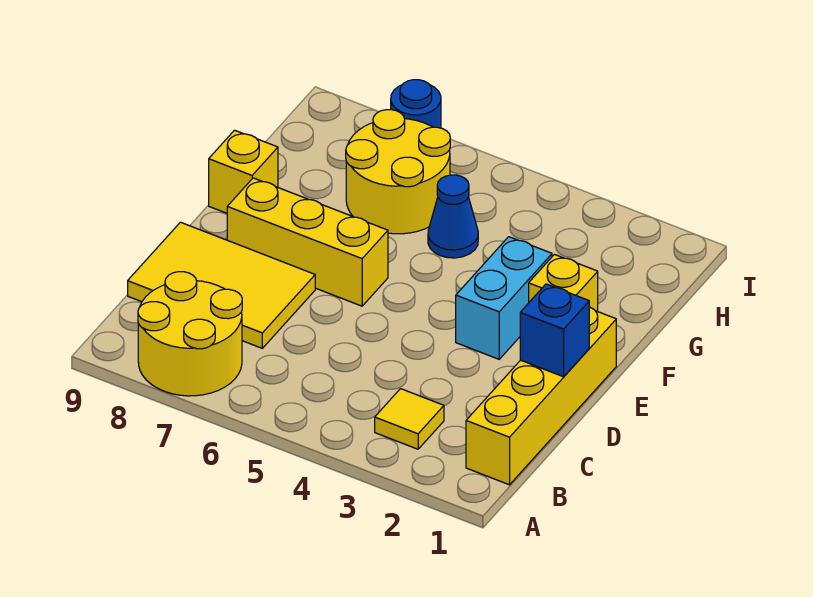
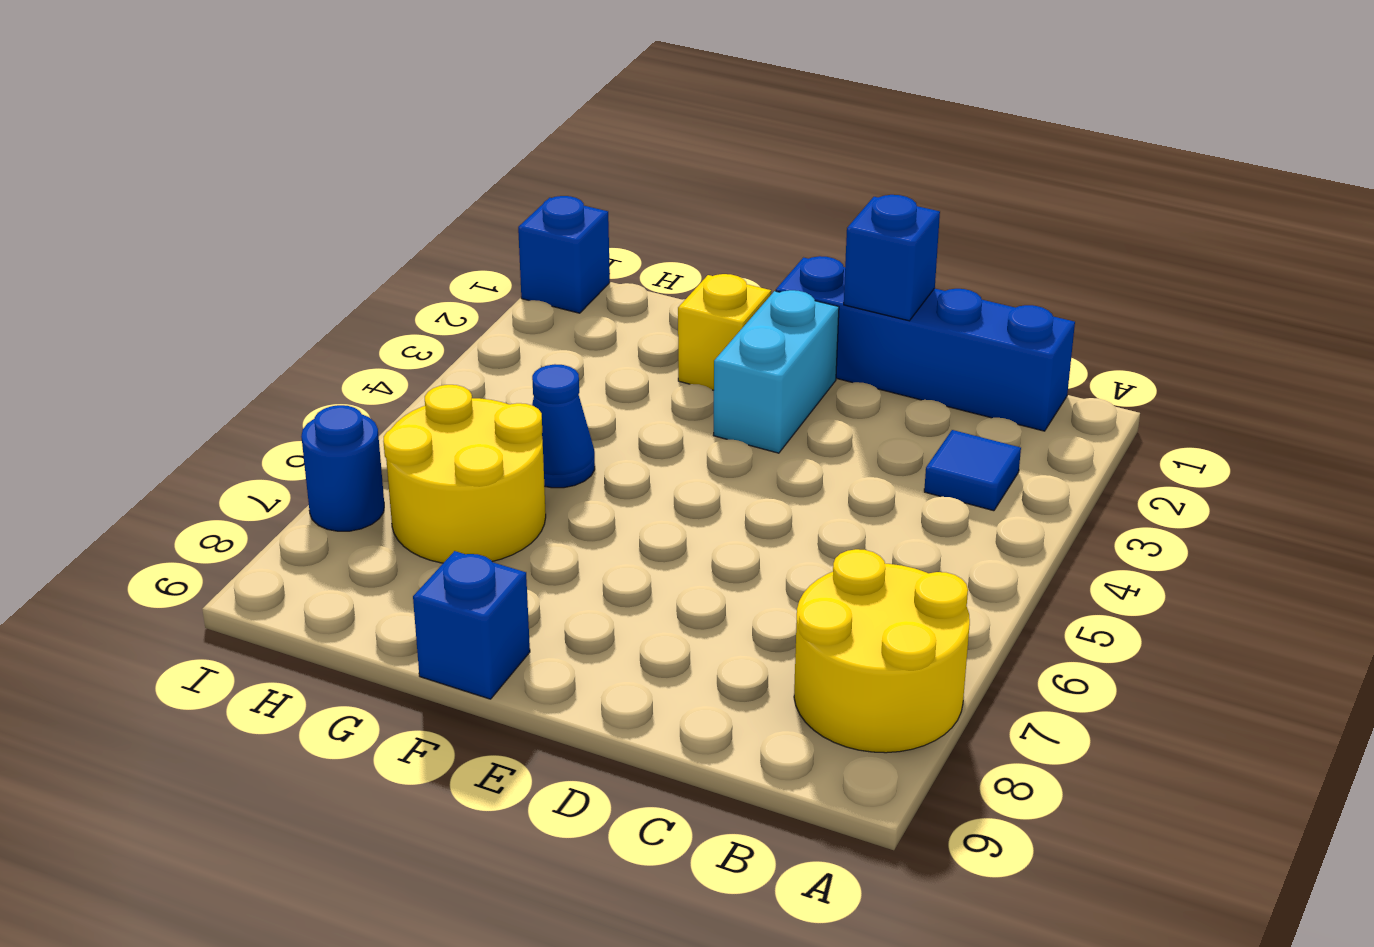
yellow 1x4 brick [466,307,616,485] -> blue 1x4 brick [776,256,1075,431]
yellow 1x1 tile [375,389,444,449] -> blue 1x1 tile [924,430,1021,511]
yellow 2x3 tile [128,222,315,348] -> none
cyan 1x2 brick [456,237,552,359] -> cyan 1x2 brick turned to [713,290,839,453]
yellow 1x3 brick [227,178,388,306] -> none
yellow 1x1 brick [209,130,278,213] -> blue 1x1 brick [413,551,530,699]
none -> blue 1x1 brick [518,196,610,313]

